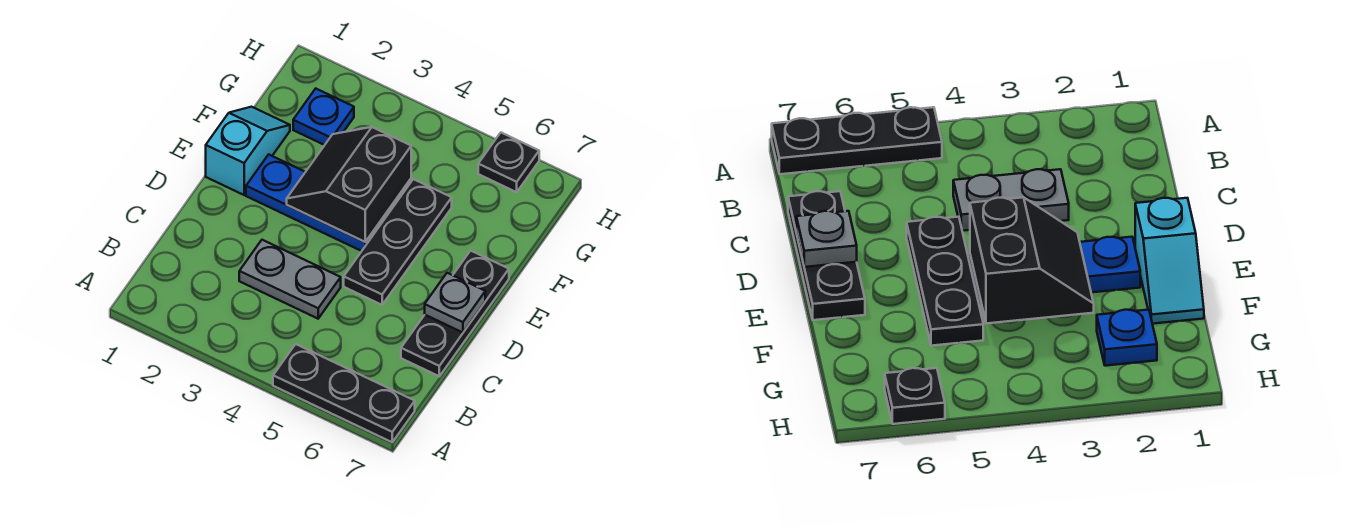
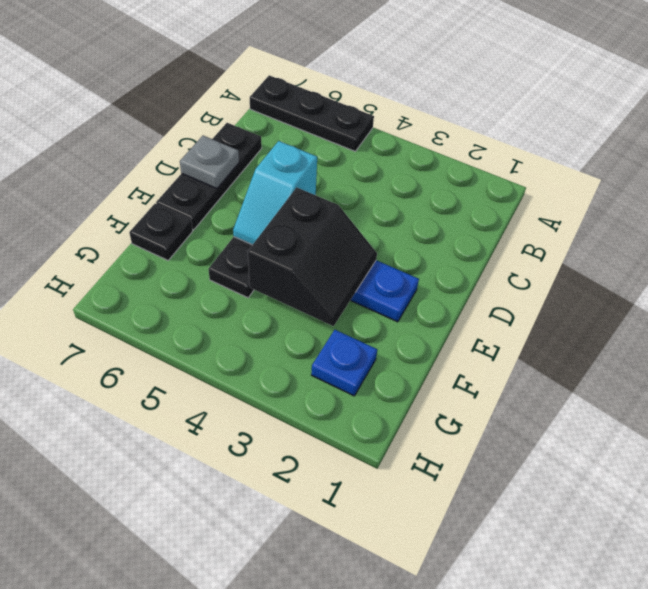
grey 1x2 plate [239,240,341,319] -> none
cyan 1x2 slope [206,107,290,195] -> cyan 1x2 slope moved to [233,141,317,245]
black 1x1 plate [478,133,539,192] -> black 1x1 plate moved to [129,204,193,260]

